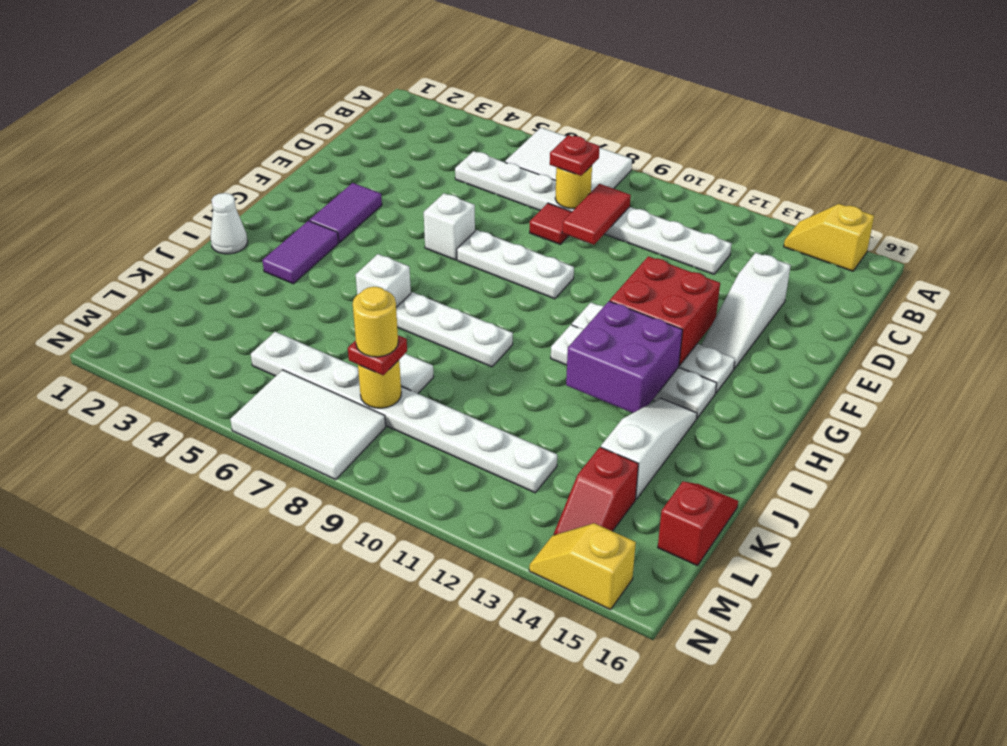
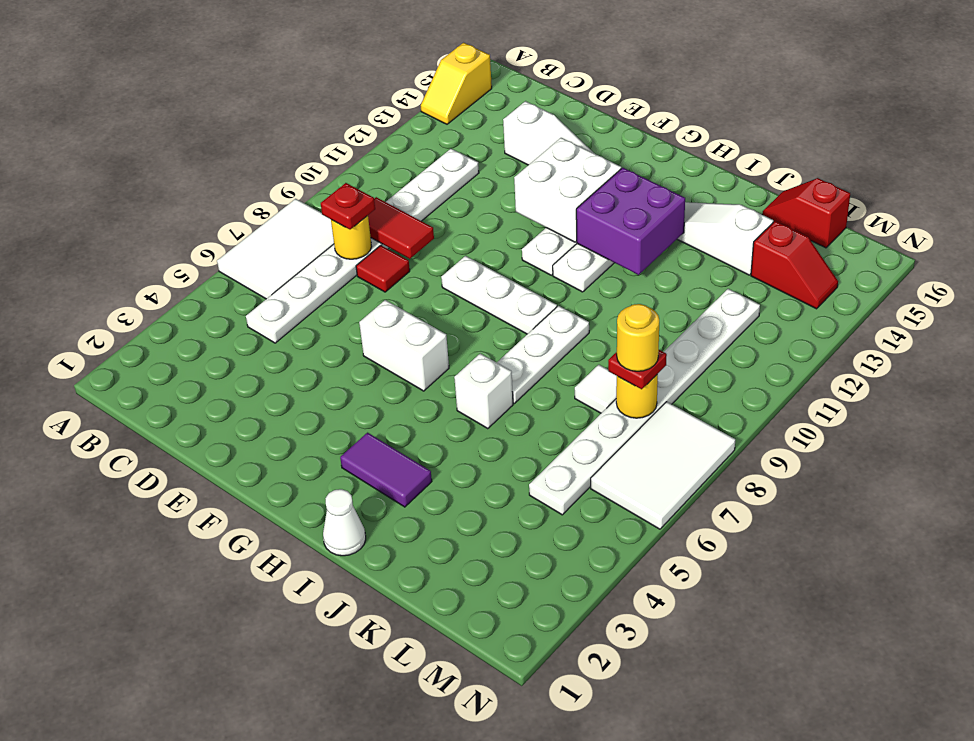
purple 1x2 tile [309,183,382,243] -> none
white 1x1 brick [424,193,475,260] -> white 1x2 brick [359,300,449,391]
white 1x3 plate [457,230,574,299] -> white 1x3 plate turned to [441,256,557,334]
red 2x2 brick [610,256,720,366] -> white 2x2 brick [514,138,621,242]
yellow 1x2 slope [529,523,636,610] -> none

